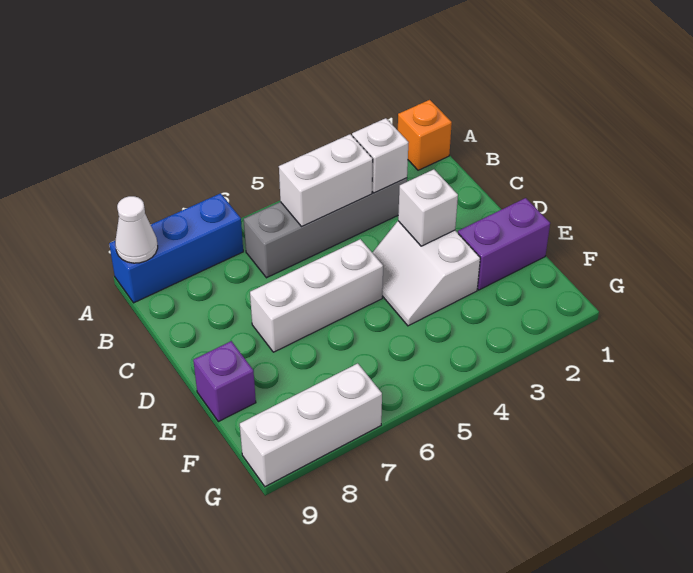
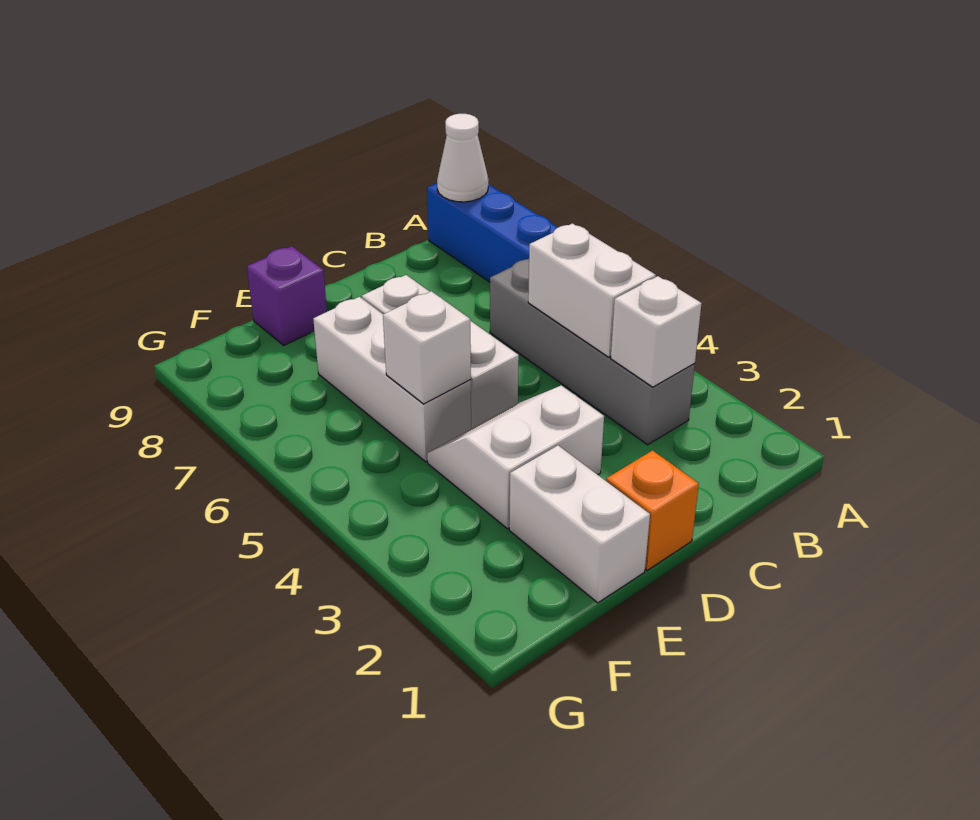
orange 1x1 brick [398,100,452,170] -> orange 1x1 brick moved to [606,450,699,570]
white 1x1 brick [398,169,458,246] -> white 1x1 brick moved to [383,291,471,404]
purple 1x2 brick [458,198,550,290] -> white 1x2 brick [509,445,650,603]
white 1x3 brick [240,363,382,487] -> white 1x3 brick moved to [313,297,471,462]

